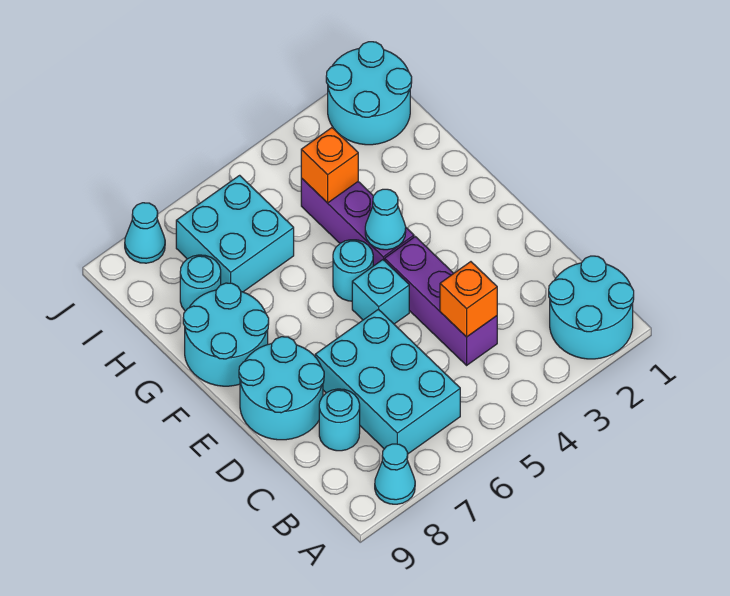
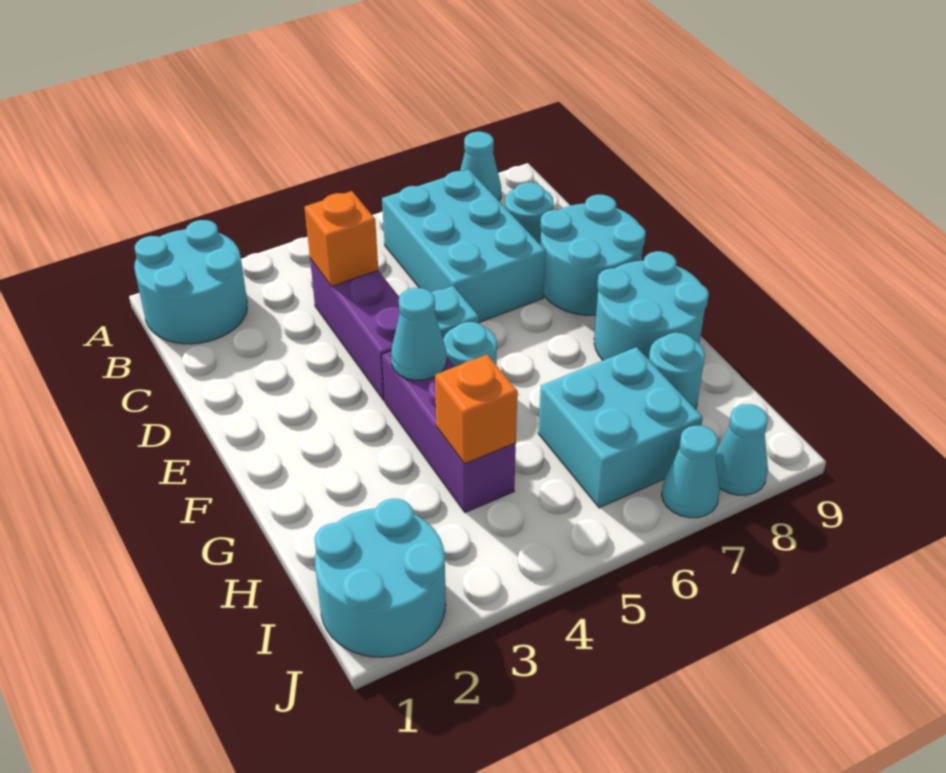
none -> cyan 1x1 cone [662,426,720,518]

